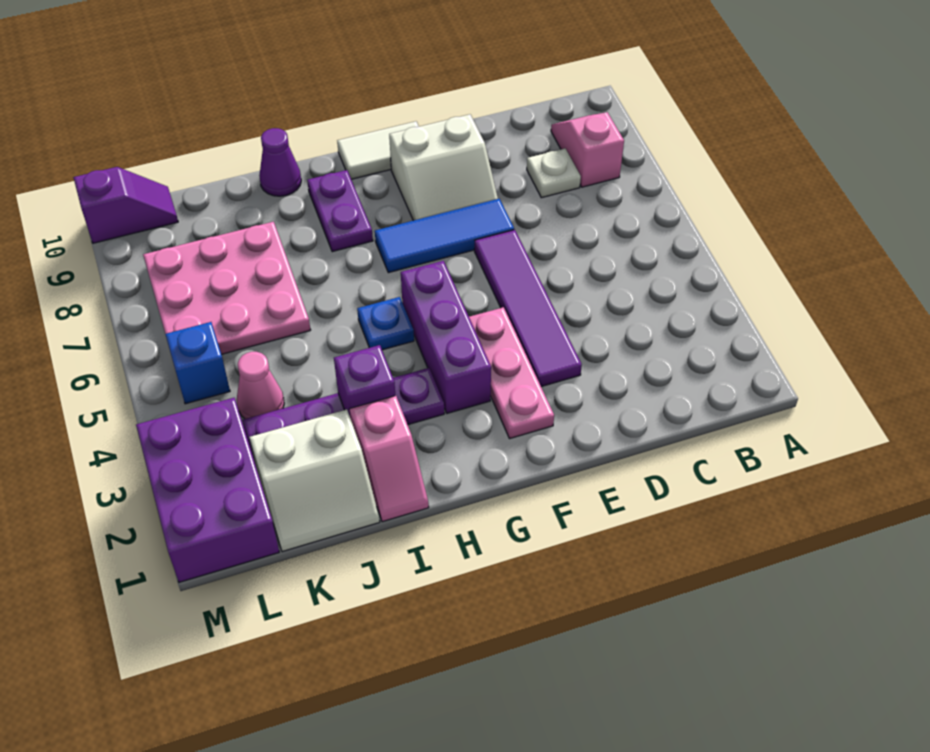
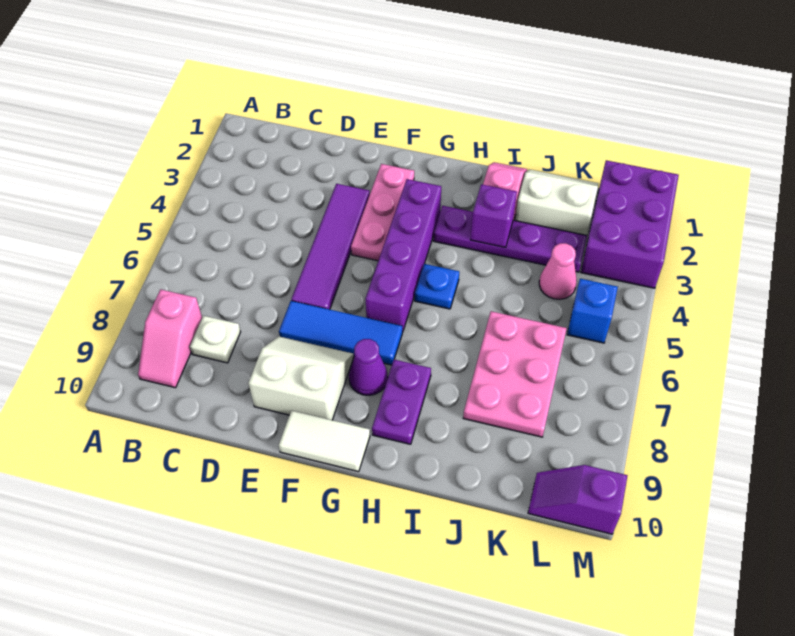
purple 1x3 brick [401,261,491,413] -> purple 1x4 brick [365,179,441,332]
purple 1x1 cone [259,128,301,196] -> purple 1x1 cone moved to [349,339,388,395]
pink 3x3 plate [143,222,311,354] -> pink 2x3 plate [463,311,567,437]

